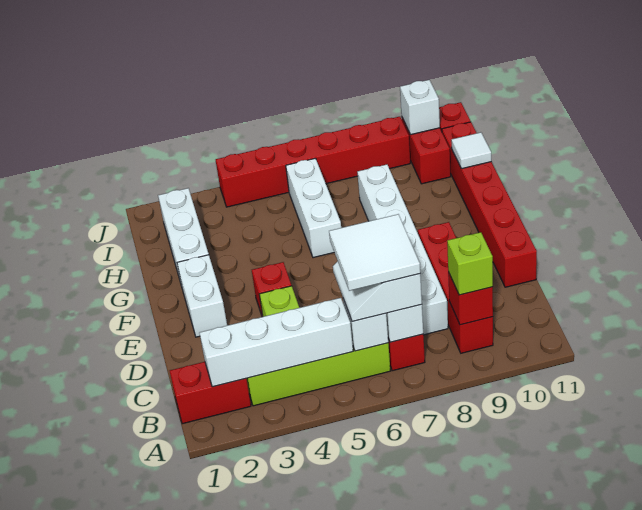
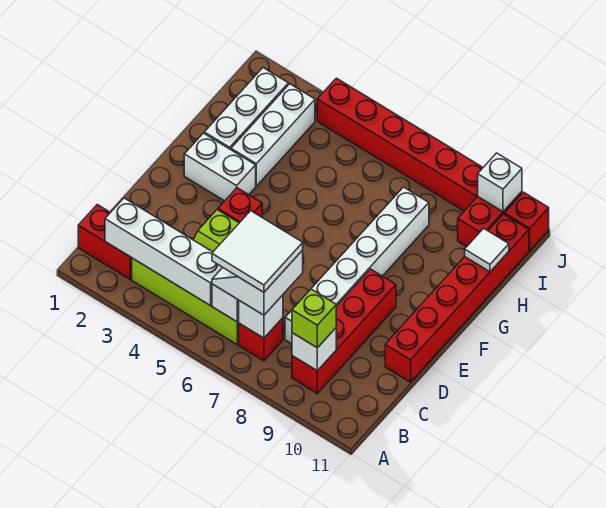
red 1x1 brick [448,272,493,325] -> white 1x1 brick [292,328,336,371]
white 1x2 brick [177,255,227,337] -> white 1x2 brick turned to [184,133,256,201]
white 1x3 brick [286,158,341,258] -> white 1x3 brick moved to [231,84,315,186]

